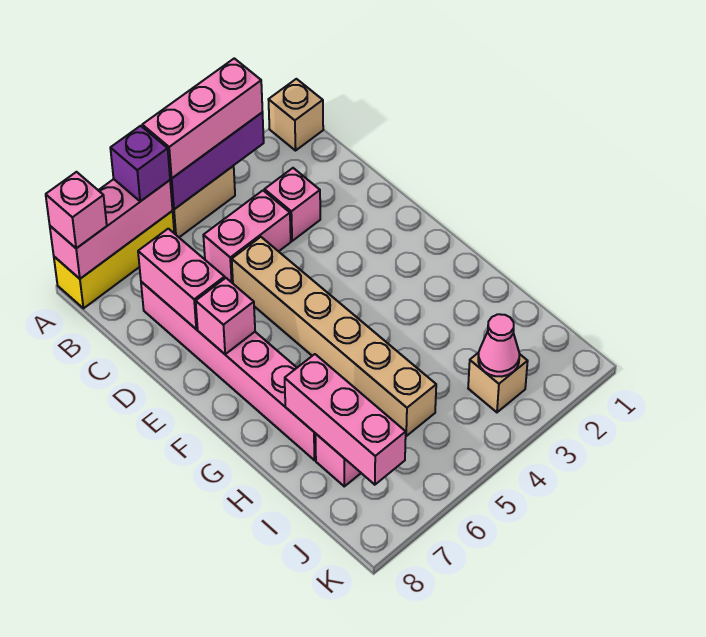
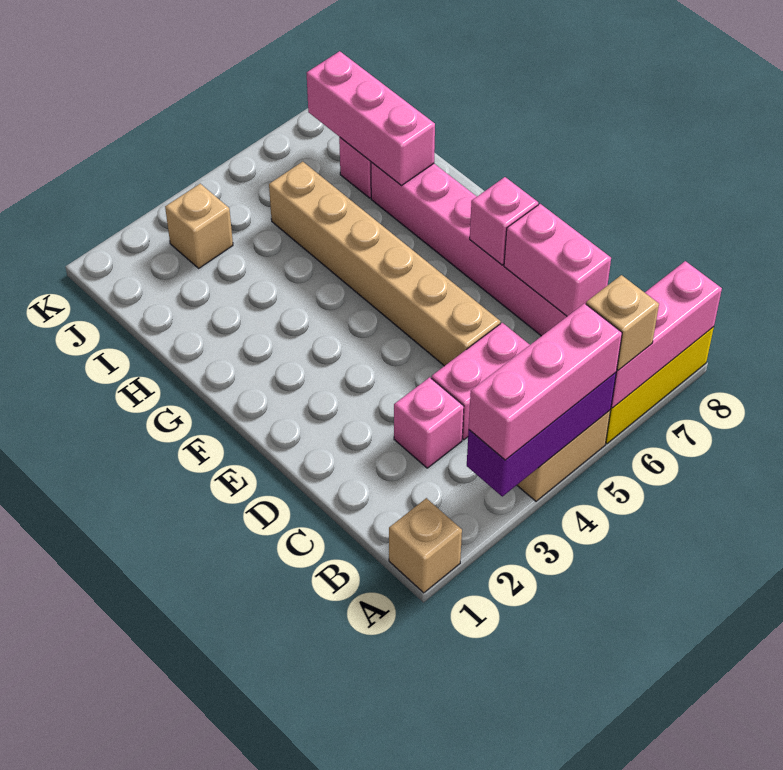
purple 1x1 brick [110,126,170,201] -> tan 1x1 brick [586,275,659,370]
pink 1x1 brick [46,172,107,248] -> none
pink 1x1 cone [478,314,519,377] -> none

